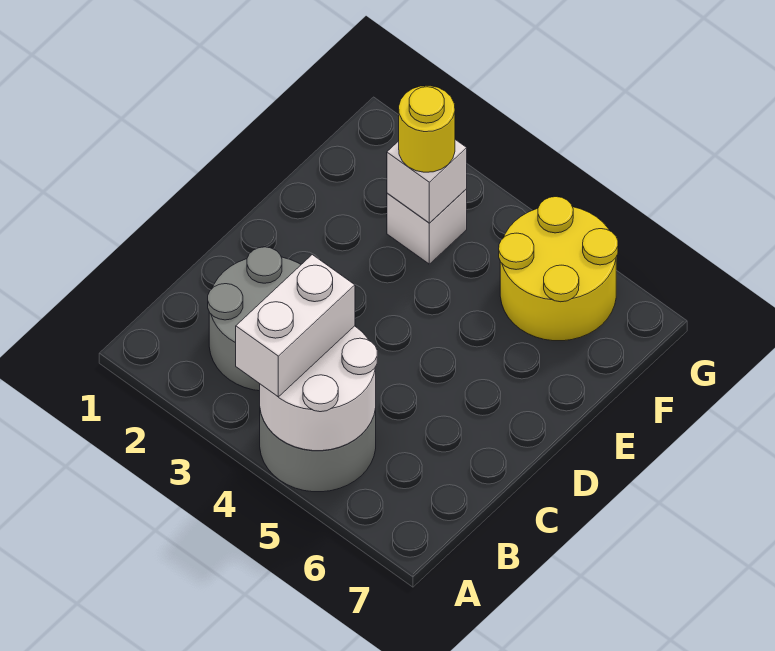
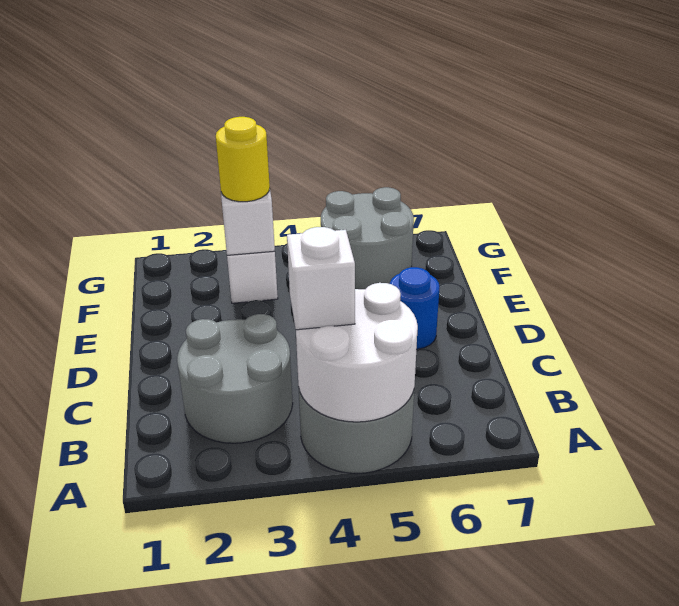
white 1x2 brick [236,255,355,397] -> white 1x1 brick [287,227,355,330]
none -> blue 1x1 round brick [390,267,439,349]
yellow 2x2 round brick [499,197,618,341] -> grey 2x2 round brick [321,187,414,289]

